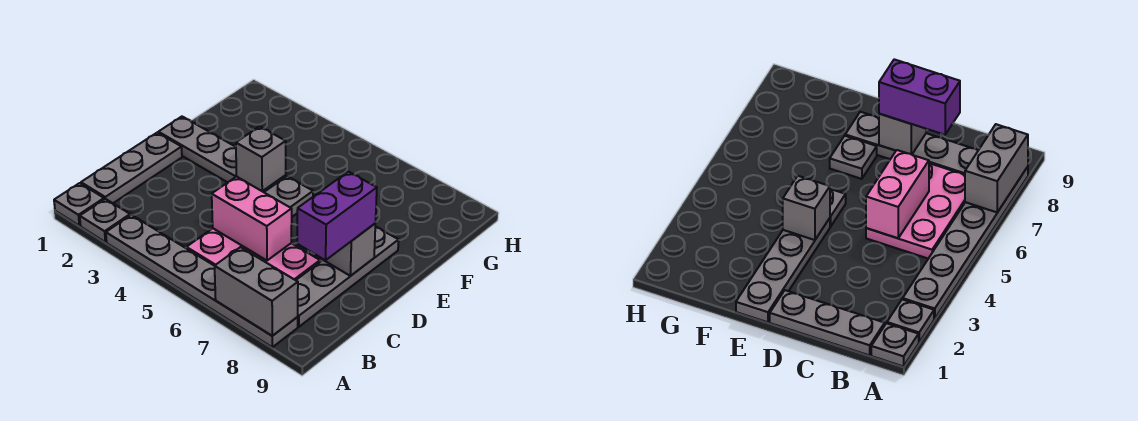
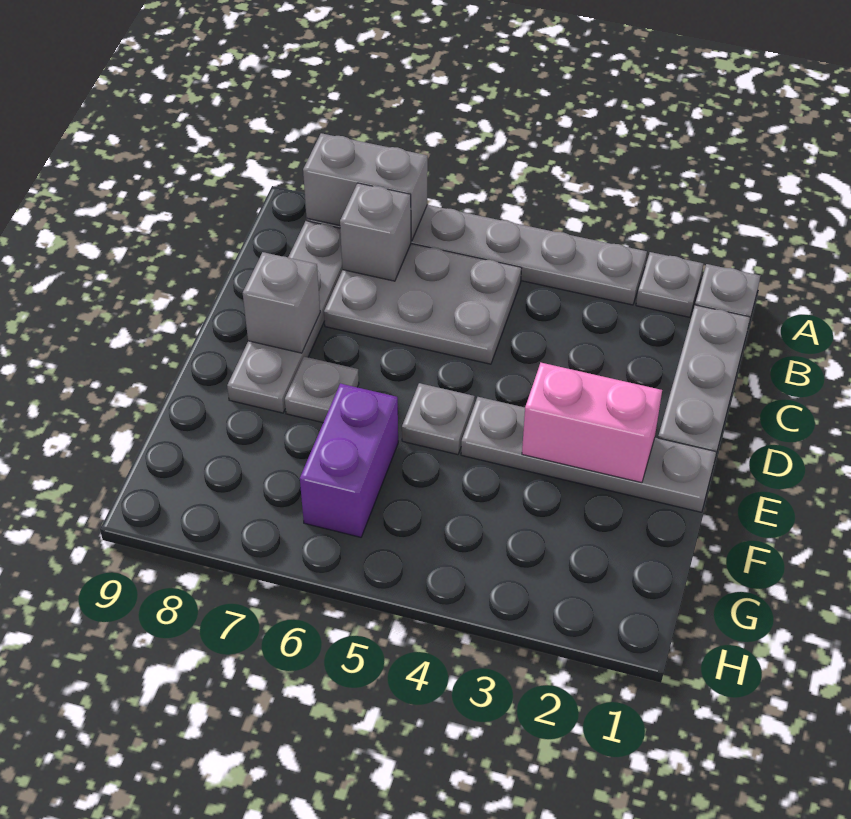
pink 2x3 plate [186,229,320,280] -> grey 2x3 plate [324,244,521,364]
pink 1x2 brick [212,177,292,260] -> pink 1x2 brick moved to [522,363,662,483]
purple 1x2 brick [297,172,377,260] -> purple 1x2 brick moved to [300,384,398,537]
grey 1x1 brick [236,126,286,191] -> grey 1x1 brick moved to [340,183,411,281]

